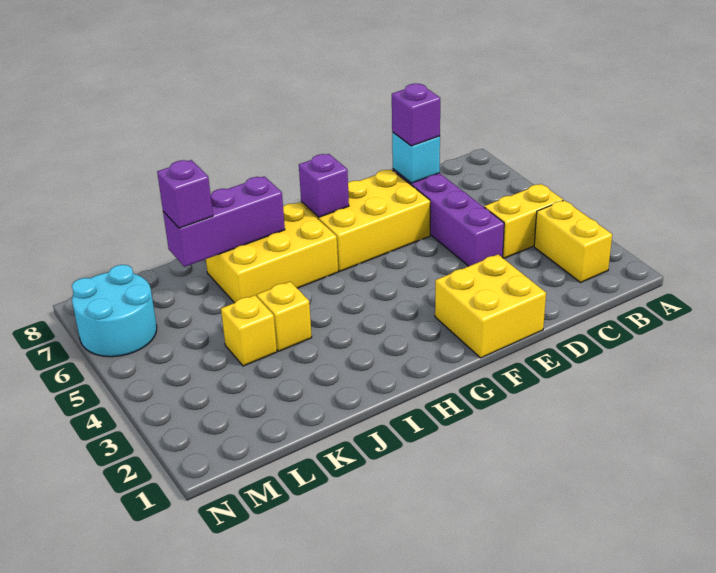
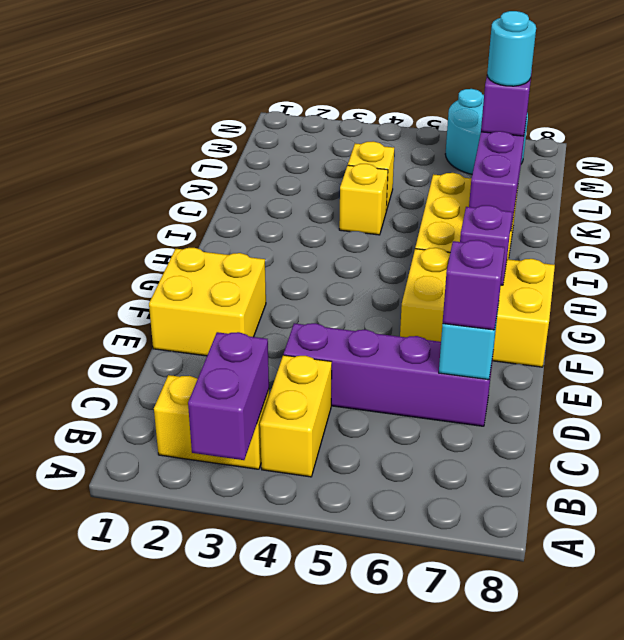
none -> purple 1x2 brick [188,332,269,460]
yellow 2x3 brick [301,169,430,271] -> yellow 2x3 brick turned to [400,248,555,367]
none -> cyan 1x1 round brick [487,11,536,86]

